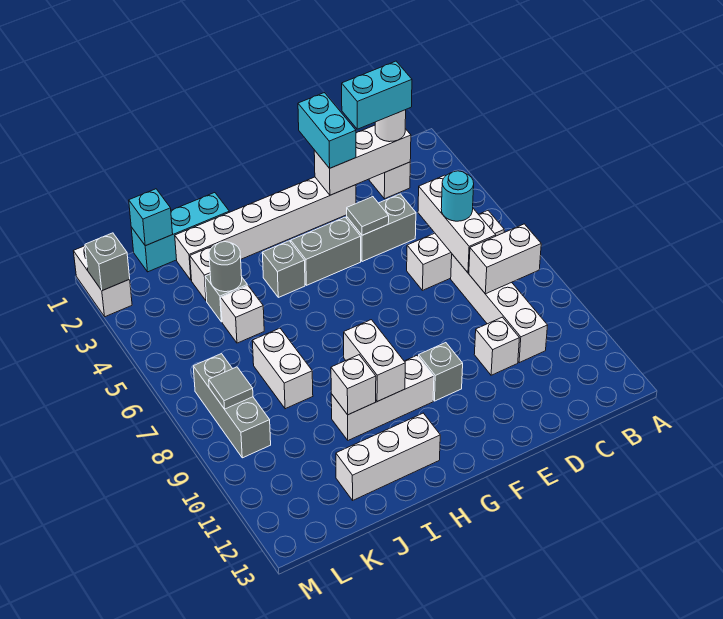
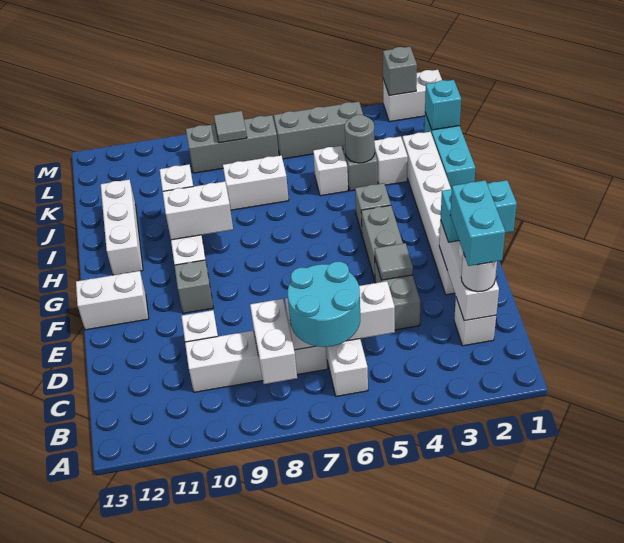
cyan 1x1 round brick [441,171,474,221] -> cyan 2x2 round brick [287,262,360,347]
none -> white 1x2 brick [76,271,149,330]
none -> grey 1x3 brick [274,102,363,159]

